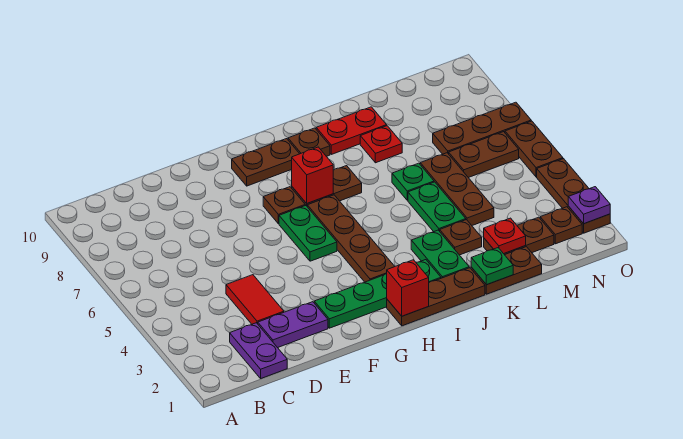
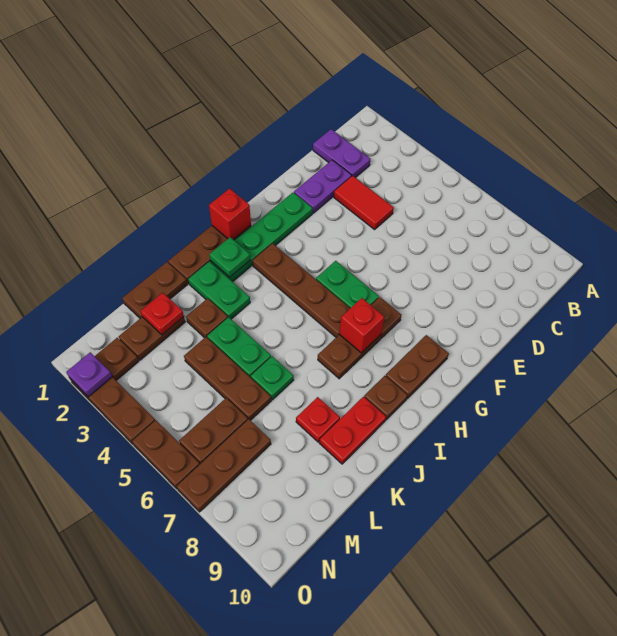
green 1x1 plate [471,248,513,285] -> green 1x1 plate moved to [209,237,250,277]

